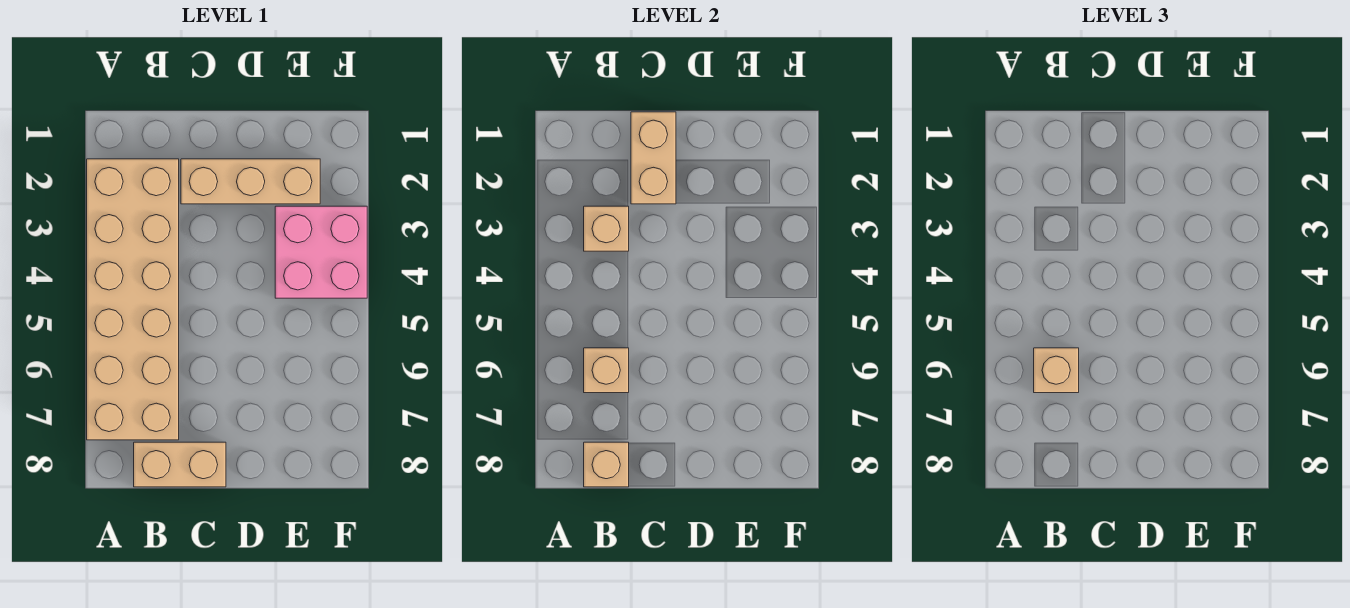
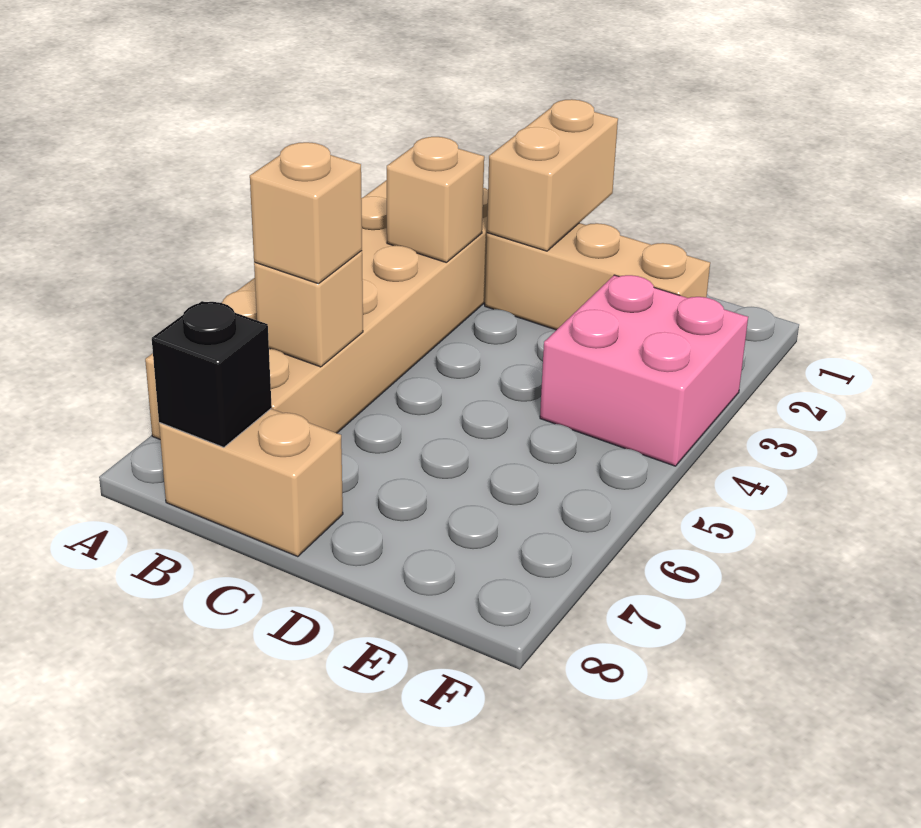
tan 1x1 brick [584,442,629,487] -> black 1x1 brick [152,301,272,447]

